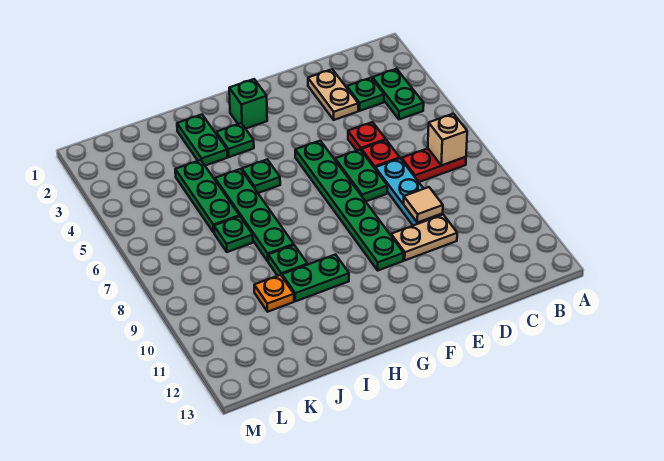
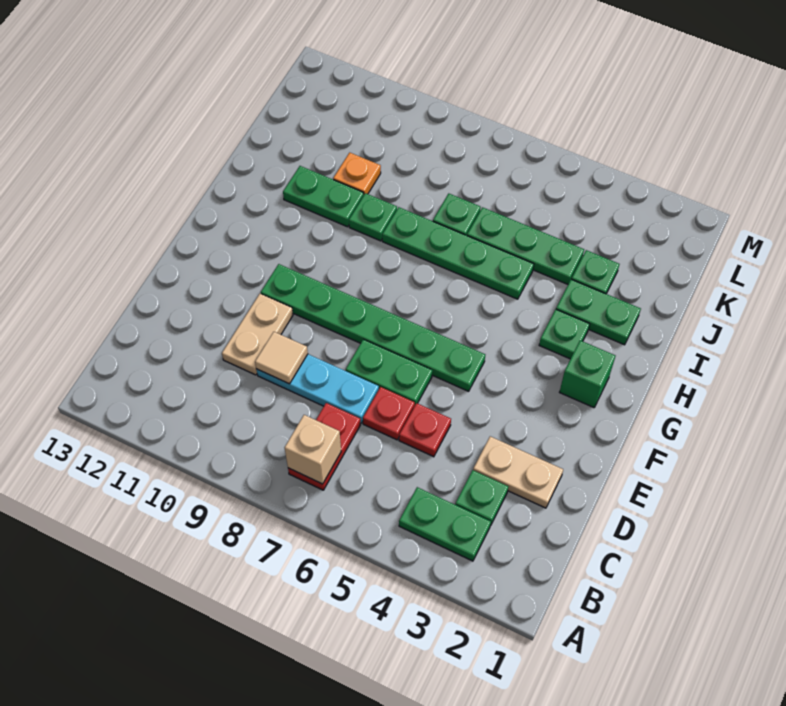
green 1x1 plate [242,160,280,193] -> green 1x1 plate moved to [572,250,619,294]
green 1x2 plate [282,255,349,301] -> green 1x2 plate turned to [283,166,364,227]

